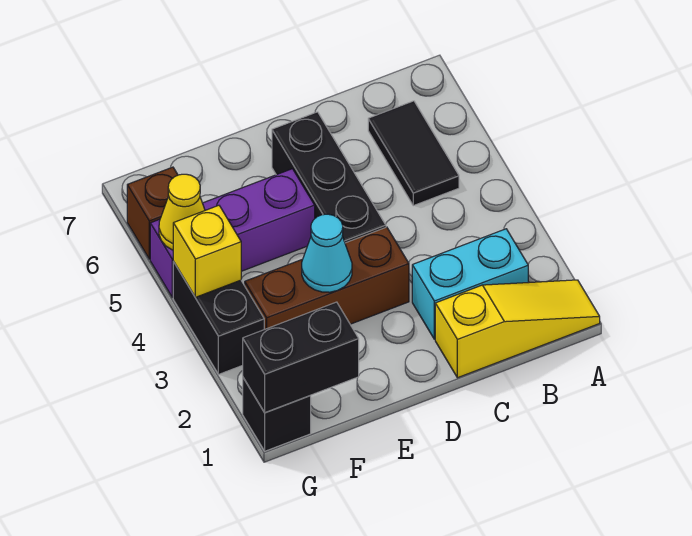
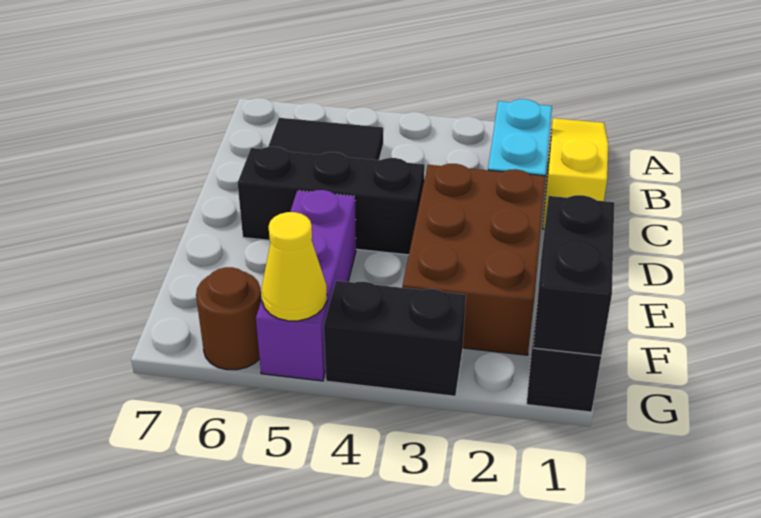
brown 1x3 brick [245,227,409,329] -> brown 2x3 brick [402,164,546,355]
cyan 1x1 cone [302,214,352,292] -> none
yellow 1x1 brick [173,205,241,297] -> none
brown 1x1 brick [127,167,178,259] -> brown 1x1 round brick [196,267,262,370]

